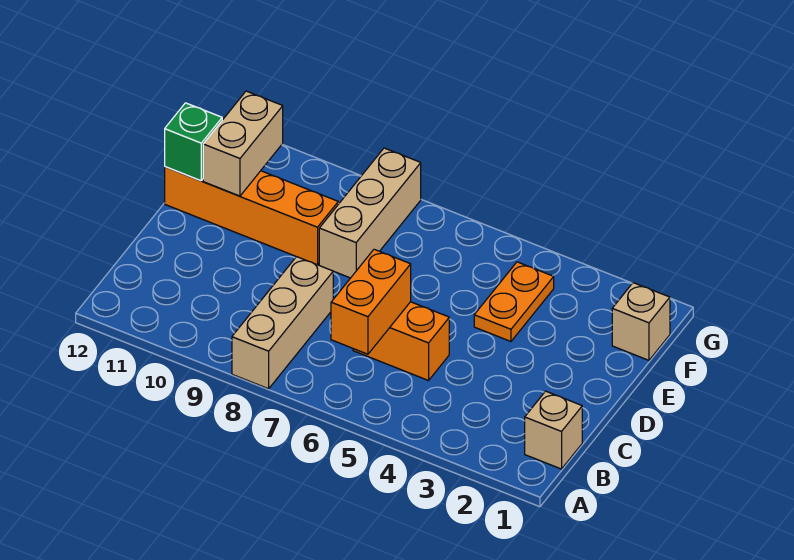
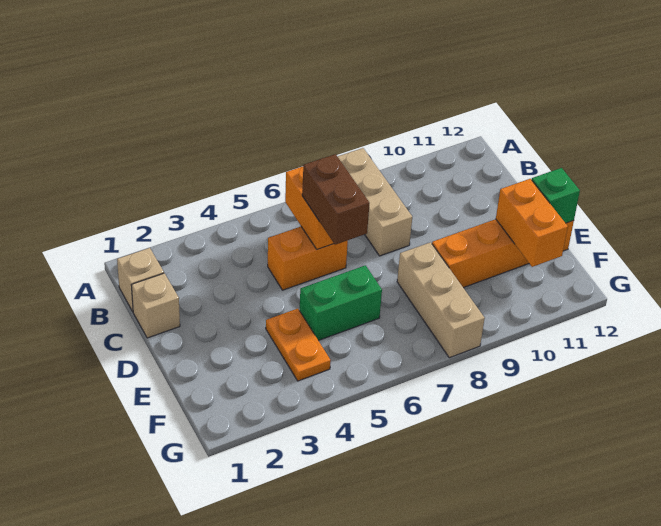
none -> brown 1x2 brick [302,154,369,245]
none -> green 1x2 brick [300,265,382,341]
tan 1x2 brick [203,91,283,196] -> orange 1x2 brick [496,179,568,267]
tan 1x1 brick [612,283,670,360] -> tan 1x1 brick moved to [131,273,180,338]

